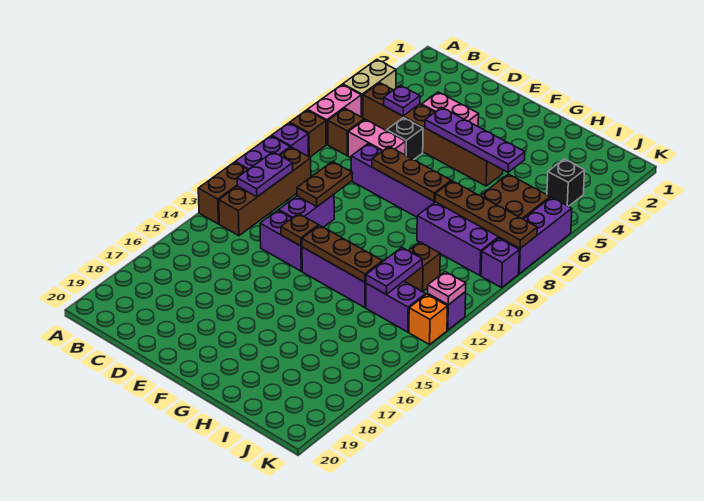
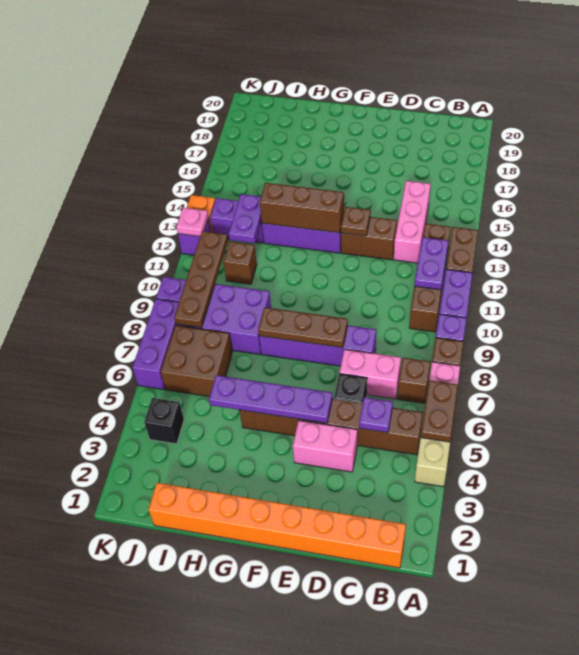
none -> orange 1x8 brick [148,483,406,568]
none -> pink 1x3 brick [394,181,431,263]
brown 1x2 plate [297,162,352,207] -> brown 1x2 plate moved to [421,380,458,442]
purple 1x2 brick [279,195,334,227] -> none
purple 1x2 brick [260,210,302,271] -> brown 1x2 brick [341,217,397,260]
brown 1x3 plate [302,225,382,282] -> brown 1x3 brick [260,183,344,233]
brown 1x4 plate [435,181,537,248] -> brown 1x4 plate turned to [174,231,228,328]

